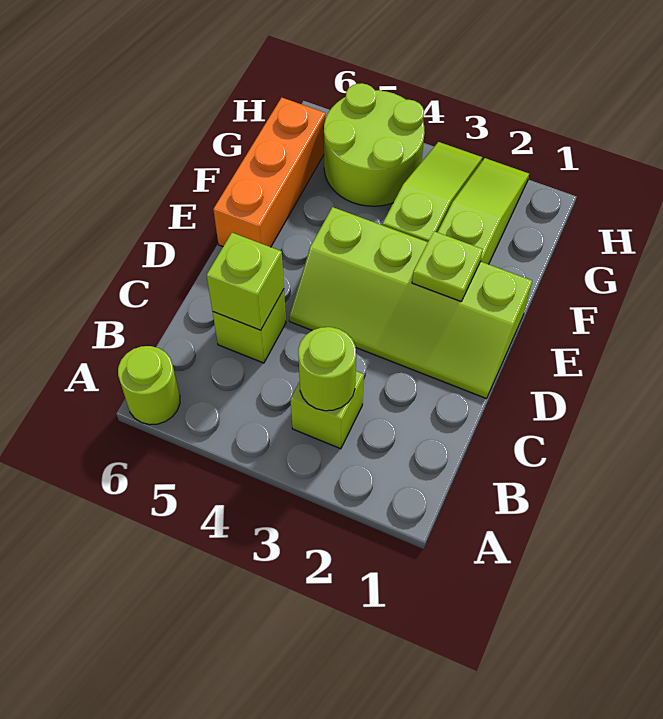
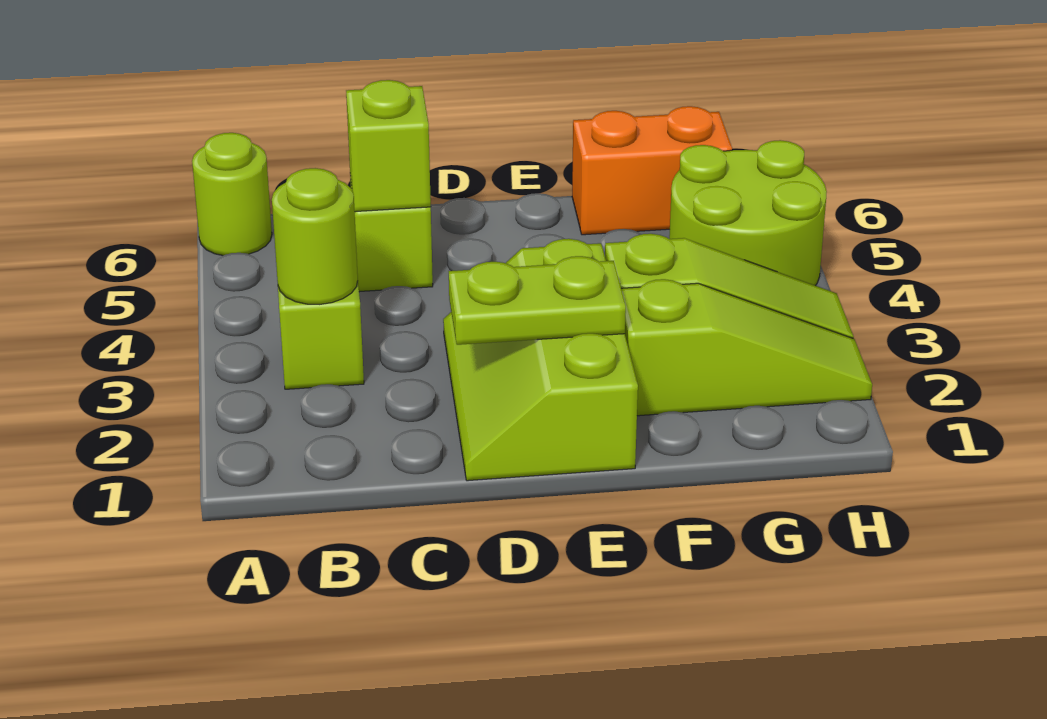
lime 2x4 slope [289,207,532,399] -> lime 2x3 slope [443,239,638,481]
lime 1x1 plate [412,231,483,301] -> lime 1x2 plate [449,256,626,345]
orange 1x3 brick [213,97,326,247] -> orange 1x2 brick [572,106,732,235]

